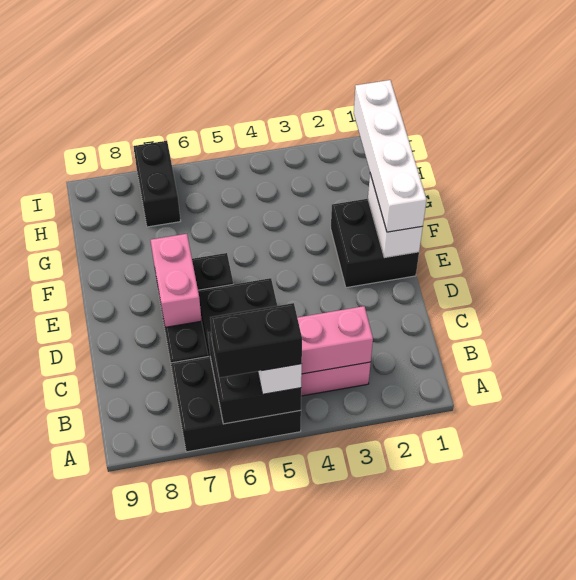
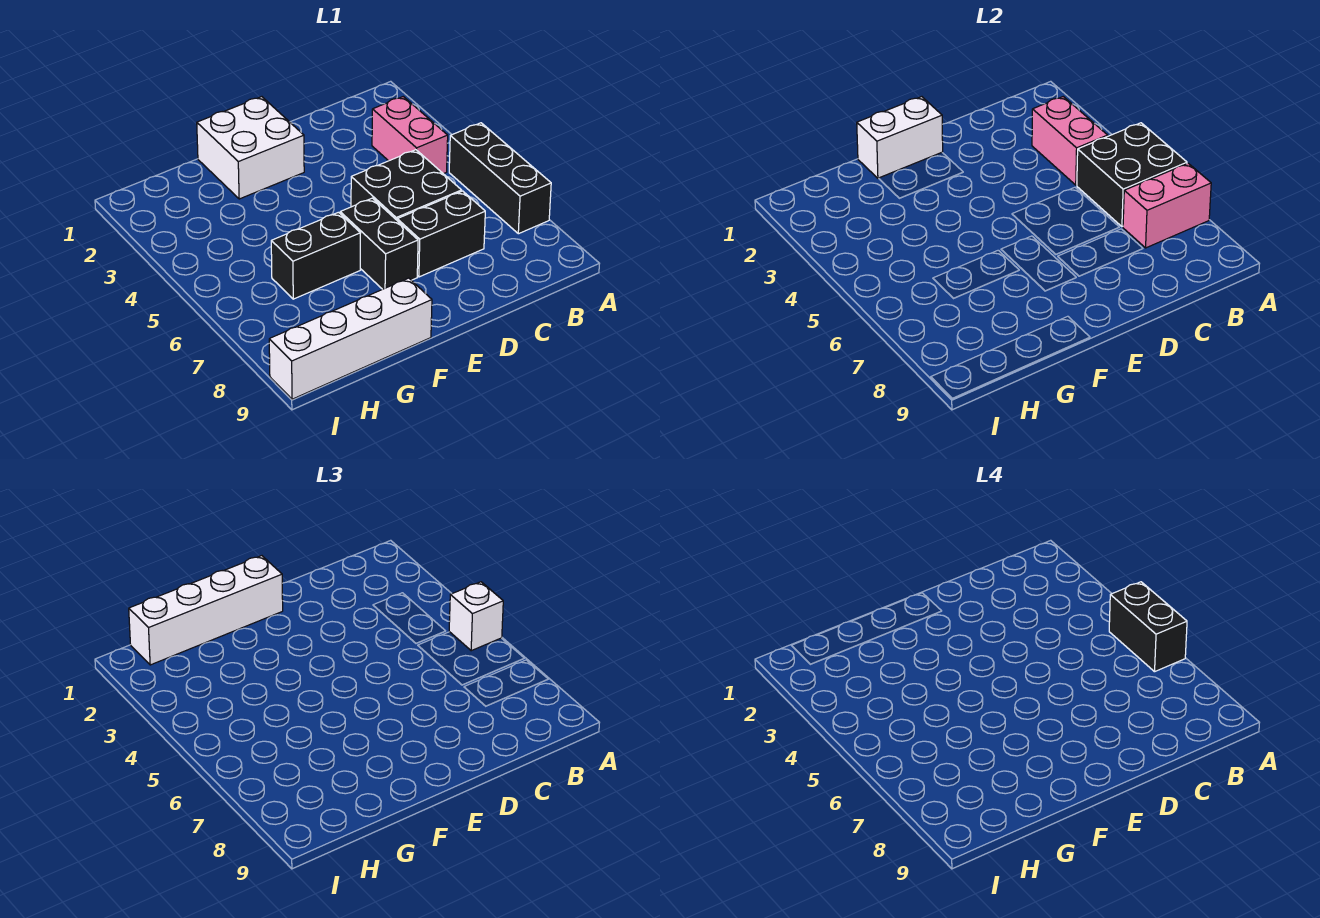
black 2x3 brick [171,356,301,452] -> black 1x3 brick [449,123,551,234]
pink 1x2 brick [151,234,202,327] -> pink 1x2 brick moved to [1123,163,1211,248]
black 2x2 brick [331,199,419,288] -> white 2x2 brick [197,97,304,199]
none -> white 1x4 brick [269,278,432,399]
black 1x2 brick [133,141,181,227] -> black 1x2 brick moved to [271,212,360,299]

